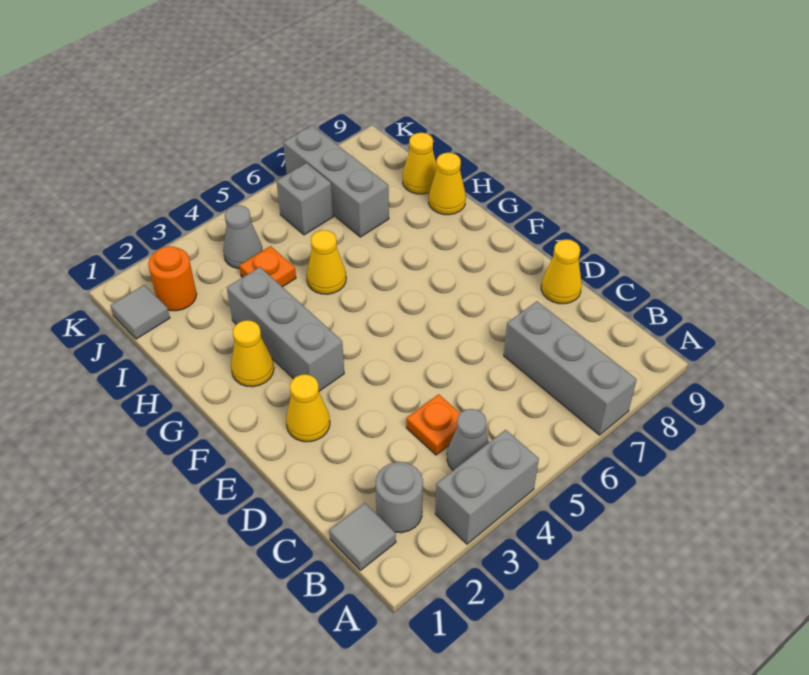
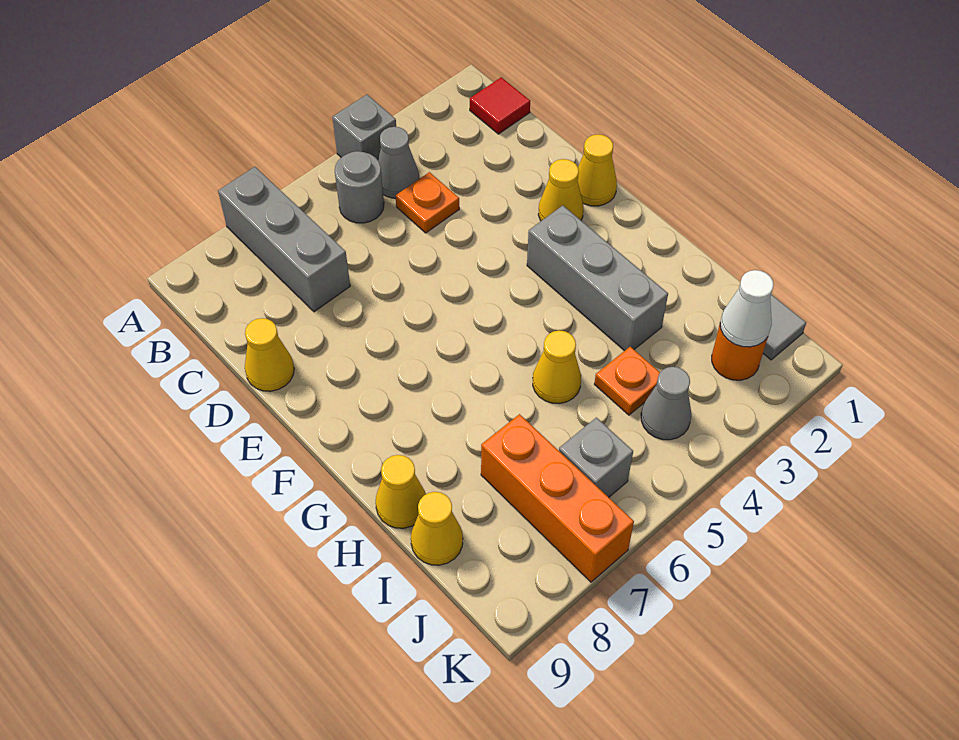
grey 1x2 brick [435,430,539,544] -> grey 1x1 brick [332,95,396,160]
grey 1x1 tile [329,503,396,570] -> red 1x1 tile [470,77,530,134]
grey 1x1 round brick [376,462,423,533] -> grey 1x1 round brick moved to [335,151,384,223]
yellow 1x1 cone [231,320,274,387] -> yellow 1x1 cone moved to [577,134,617,206]
grey 1x3 brick [283,125,389,237] -> orange 1x3 brick [481,414,634,582]
none -> white 1x1 cone [720,270,774,347]

